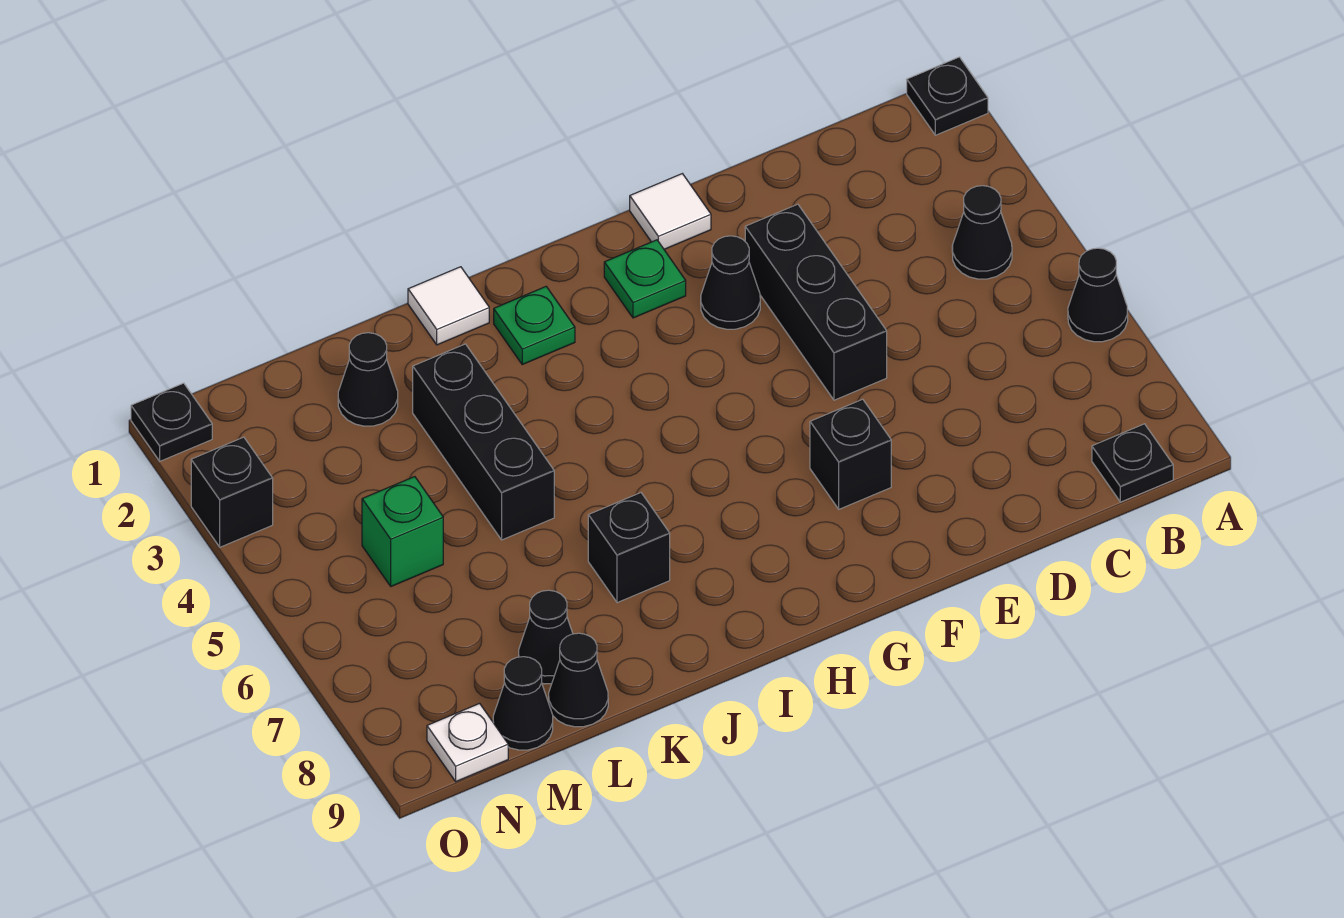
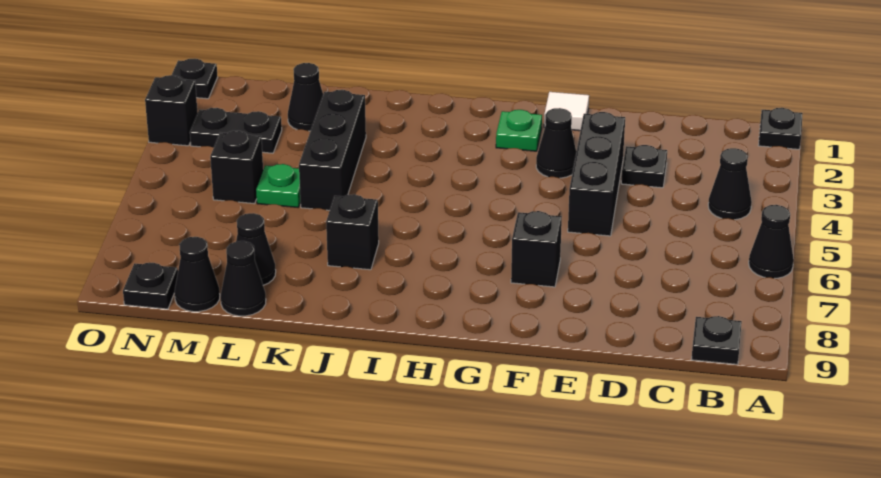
none -> black 1x1 plate [621,145,667,188]
green 1x1 plate [494,287,575,364] -> green 1x1 plate moved to [256,164,300,207]
white 1x1 tile [408,267,489,345] -> none
none -> black 1x2 plate [190,108,282,153]
green 1x1 brick [362,477,443,586] -> black 1x1 brick [210,131,263,204]
white 1x1 plate [427,704,508,781] -> black 1x1 plate [123,263,178,309]

